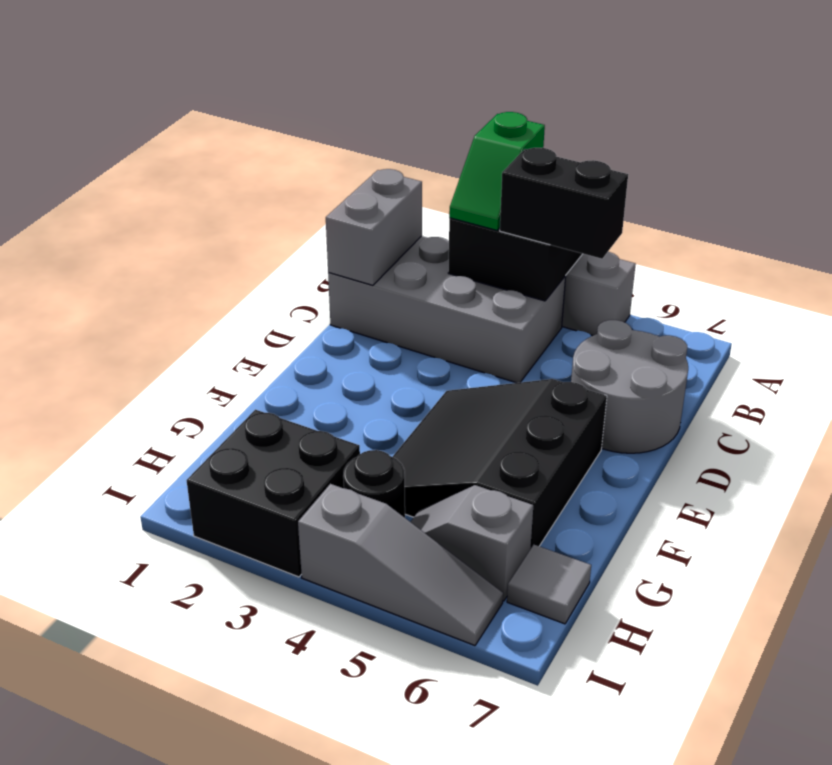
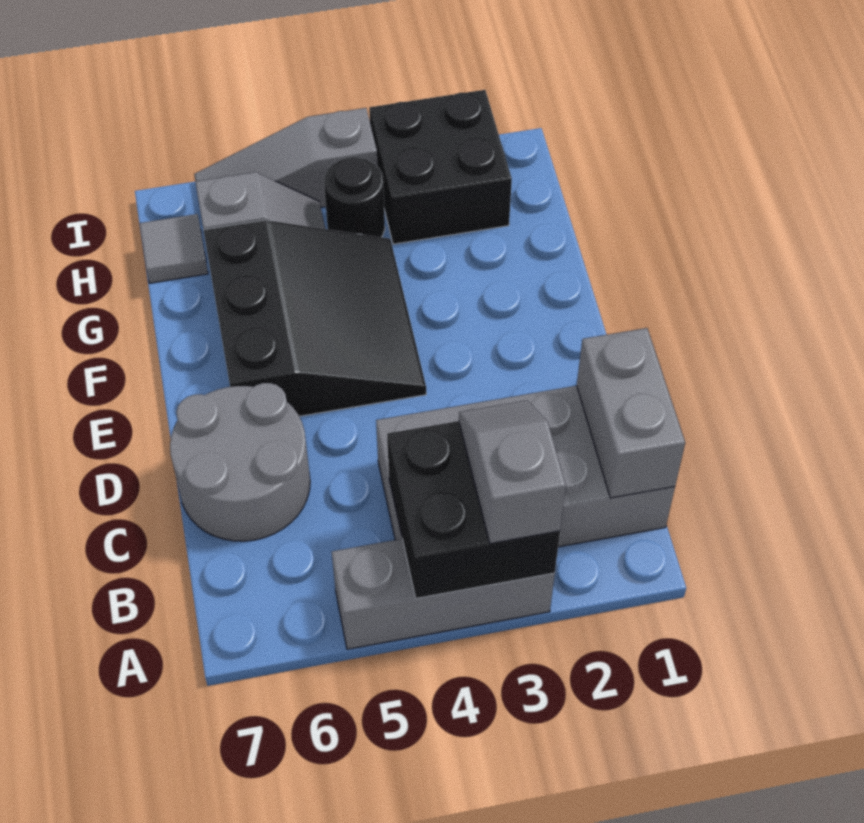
green 1x2 slope [449,112,545,230] -> grey 1x2 slope [459,400,566,544]
black 1x2 brick [500,148,628,259] -> none

